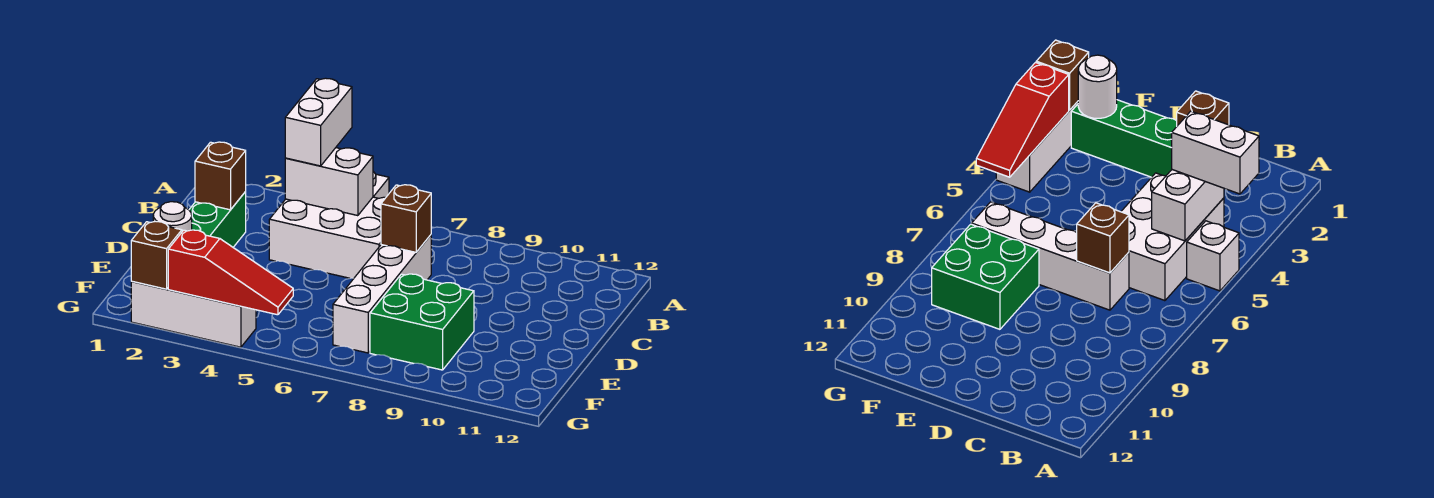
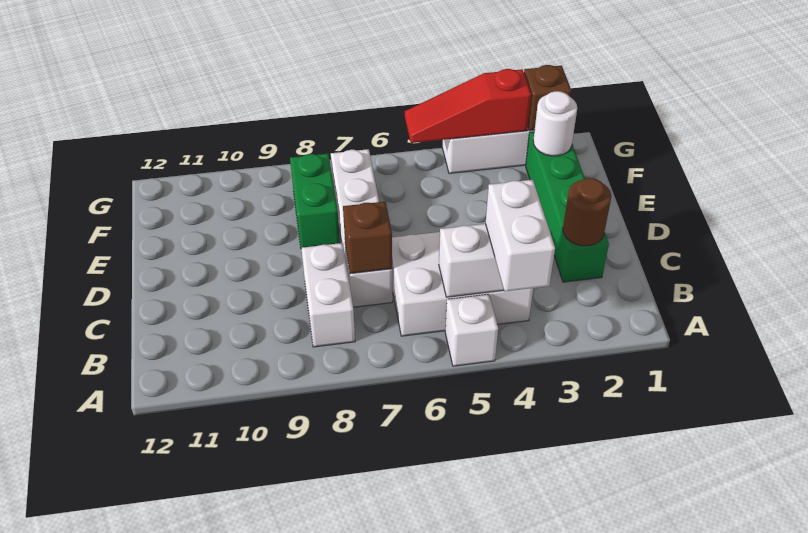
none -> white 1x2 brick [301,243,355,347]
brown 1x1 brick [195,142,246,210] -> brown 1x1 round brick [563,178,611,246]
green 2x2 brick [370,274,474,370] -> green 1x2 brick [290,154,340,248]

